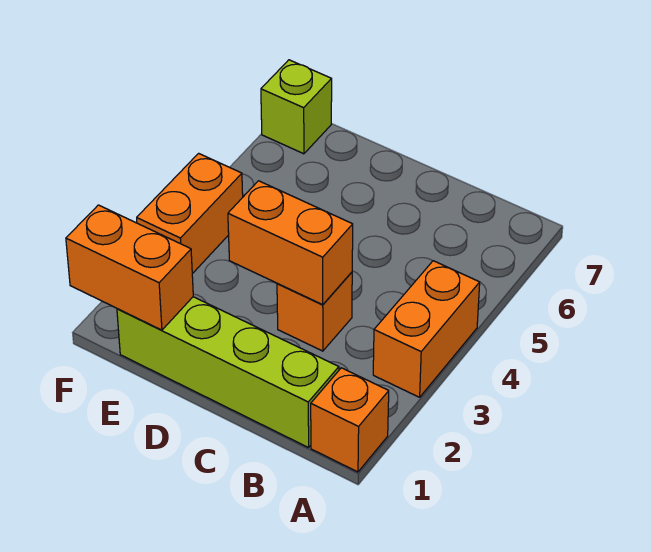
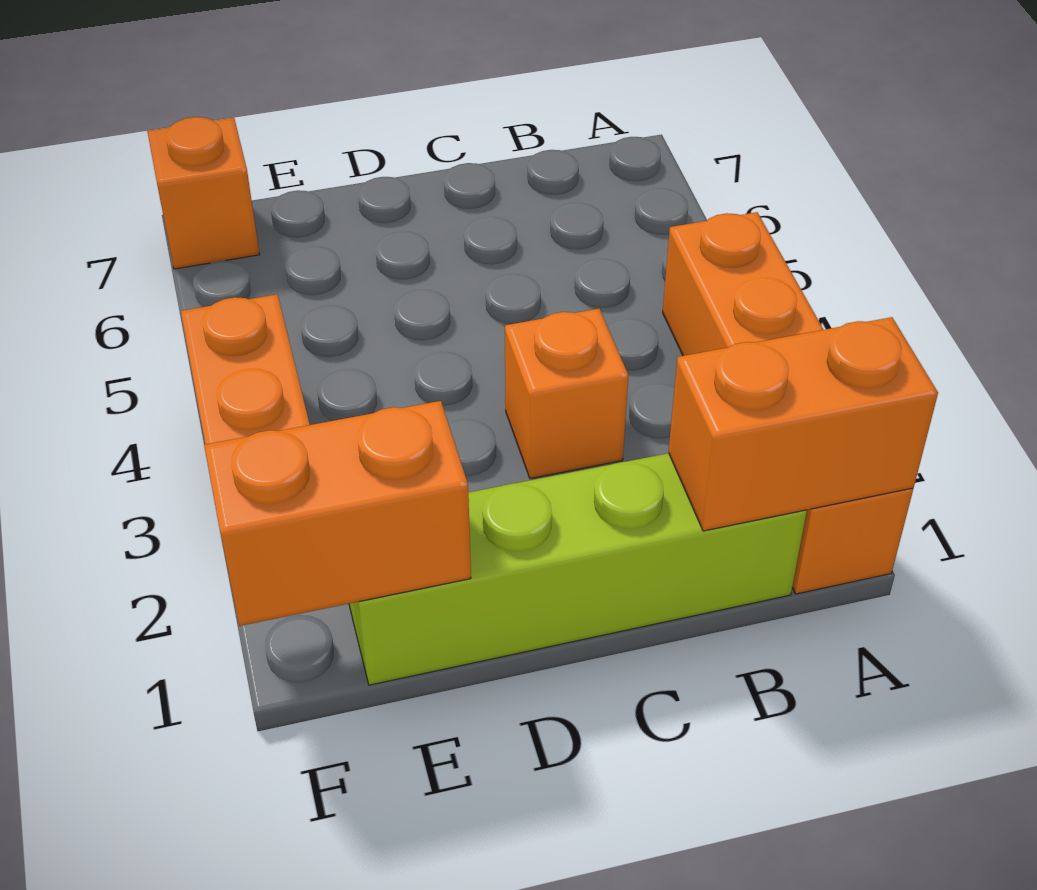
orange 1x2 brick [228,181,353,305] -> orange 1x2 brick moved to [668,317,938,531]
lime 1x1 brick [261,60,332,154] -> orange 1x1 brick [147,117,259,269]

